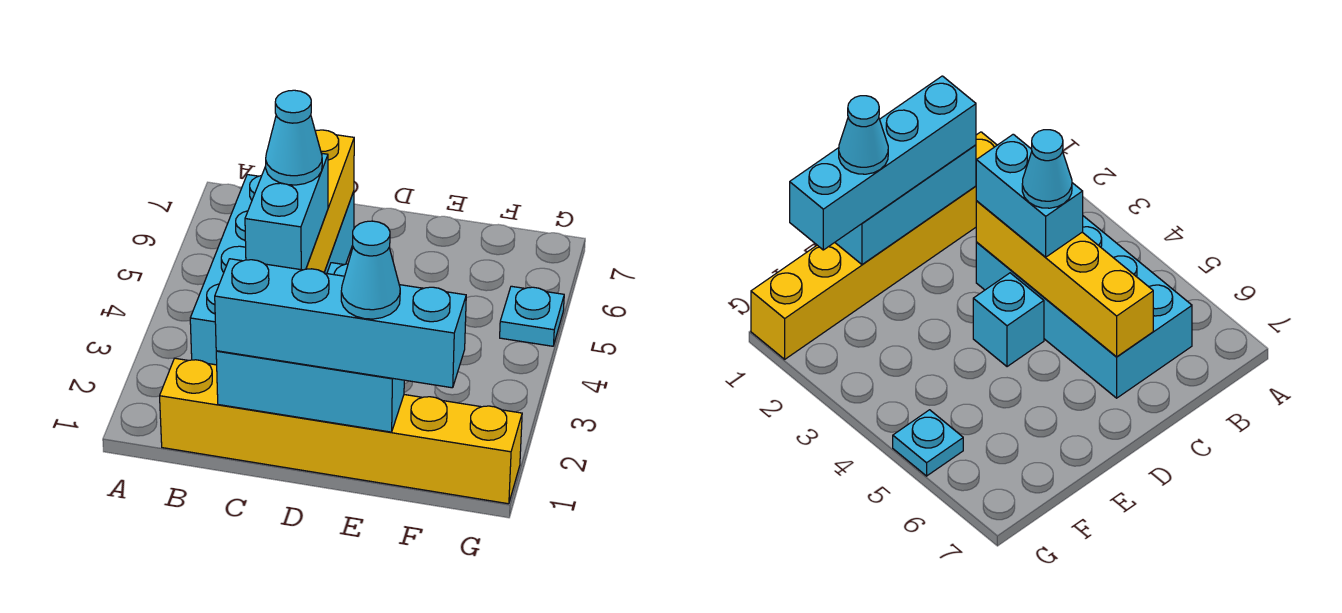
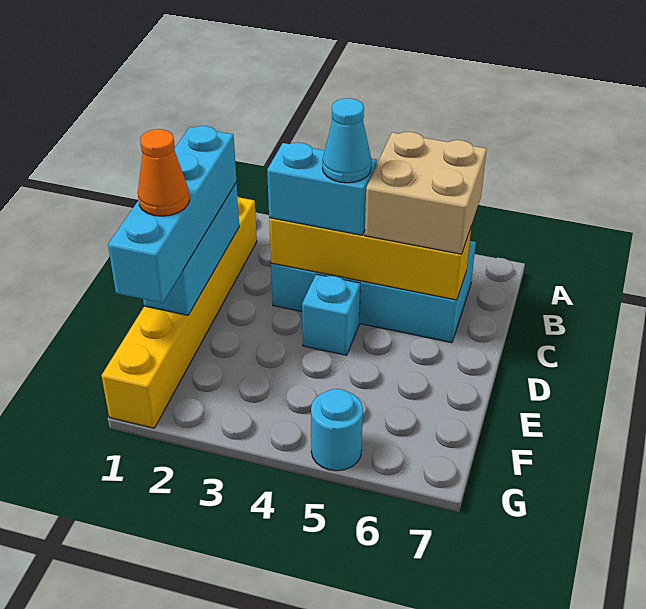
none -> tan 2x2 brick [365,132,487,254]
cyan 1x1 cone [341,221,400,319] -> orange 1x1 cone [138,129,189,216]
cyan 1x1 plate [500,286,564,346] -> cyan 1x1 round brick [311,389,363,471]

